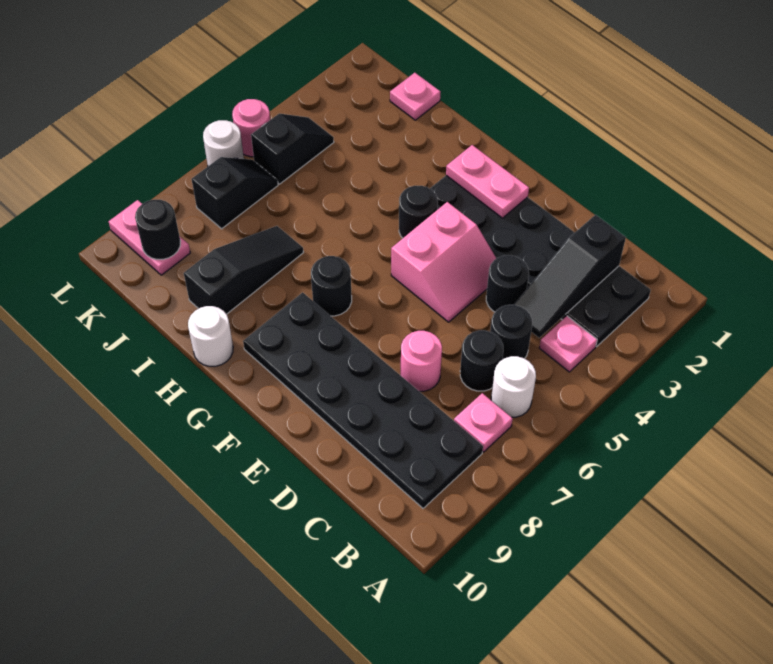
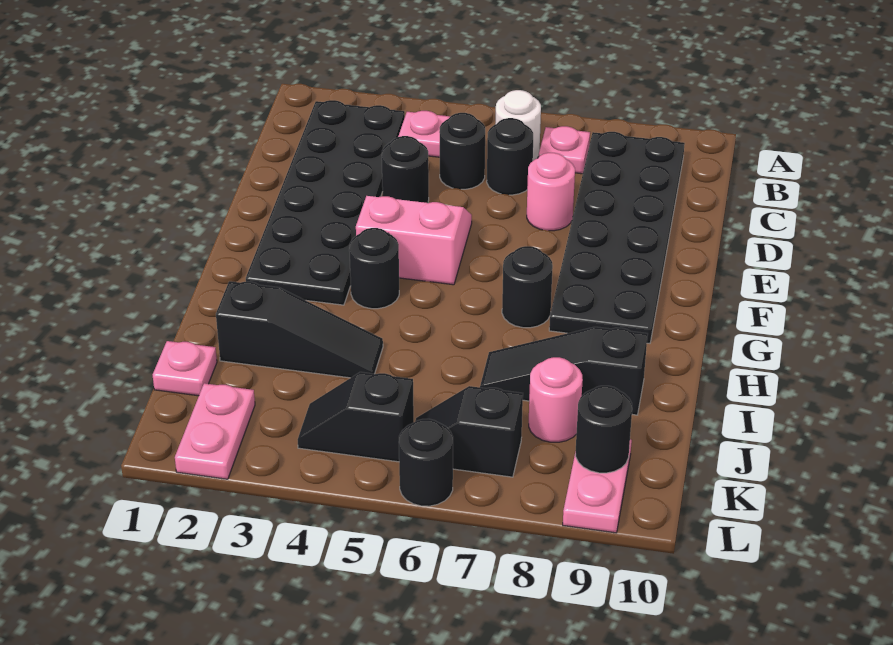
black 1x3 slope [514,215,626,338] -> black 1x3 slope moved to [216,281,383,378]
pink 1x2 plate [446,145,529,218] -> pink 1x2 plate moved to [175,383,255,479]
white 1x1 round brick [188,306,233,366] -> none
pink 1x1 round brick [232,99,270,157] -> pink 1x1 round brick moved to [529,357,583,442]
white 1x1 round brick [203,120,244,166] -> black 1x1 round brick [399,419,453,506]

